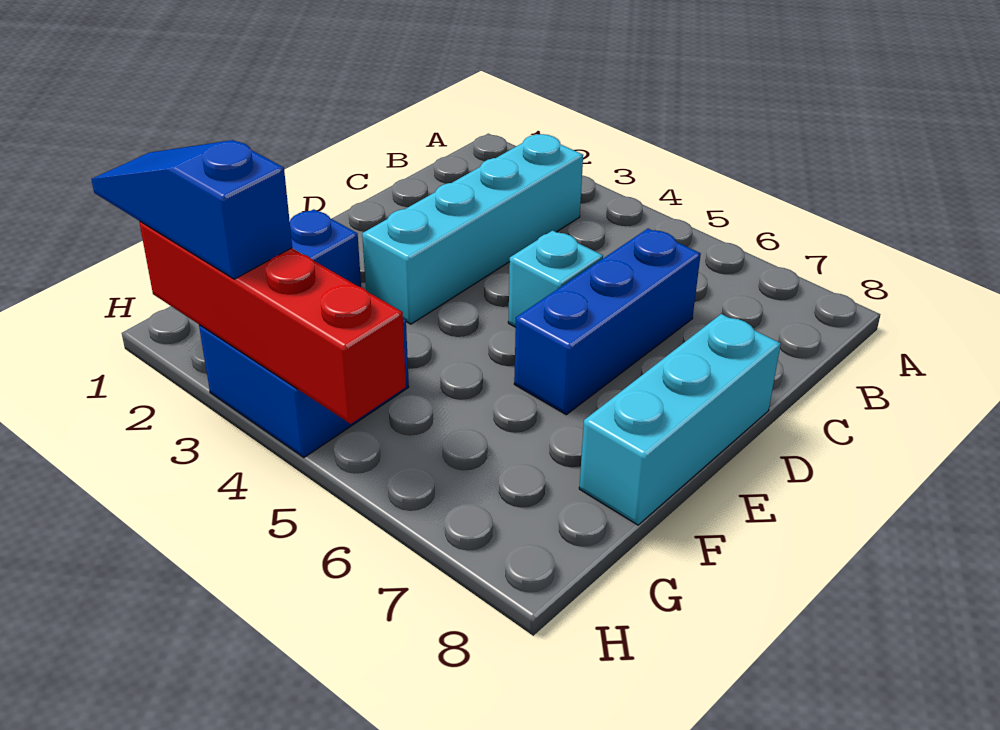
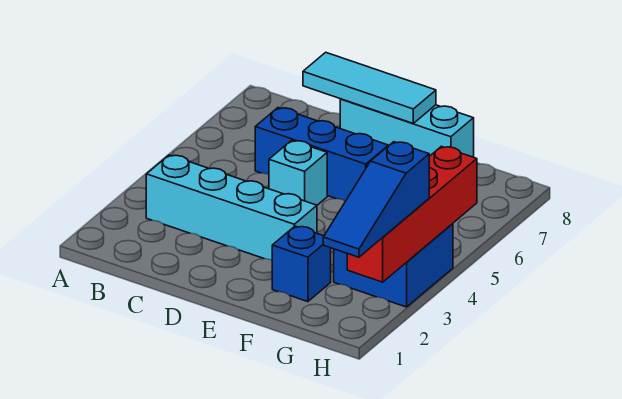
none -> cyan 1x3 tile [303,52,436,123]

